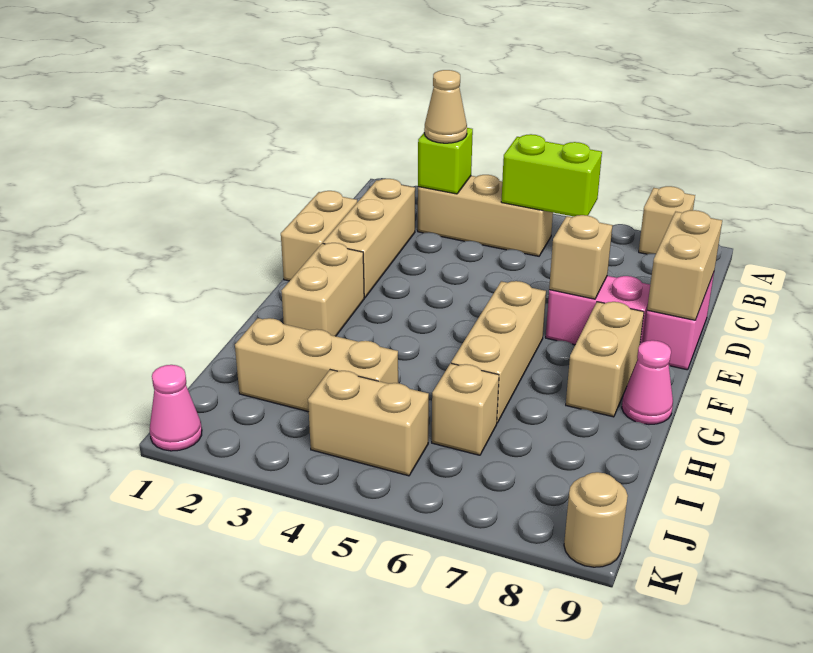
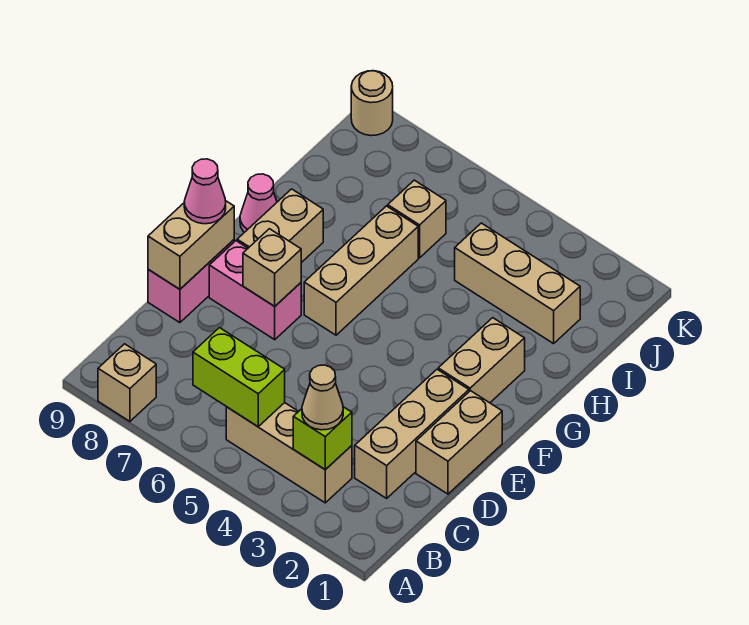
tan 1x2 brick [308,370,429,476] -> none
pink 1x1 cone [150,365,202,451] -> pink 1x1 cone moved to [184,159,226,224]

